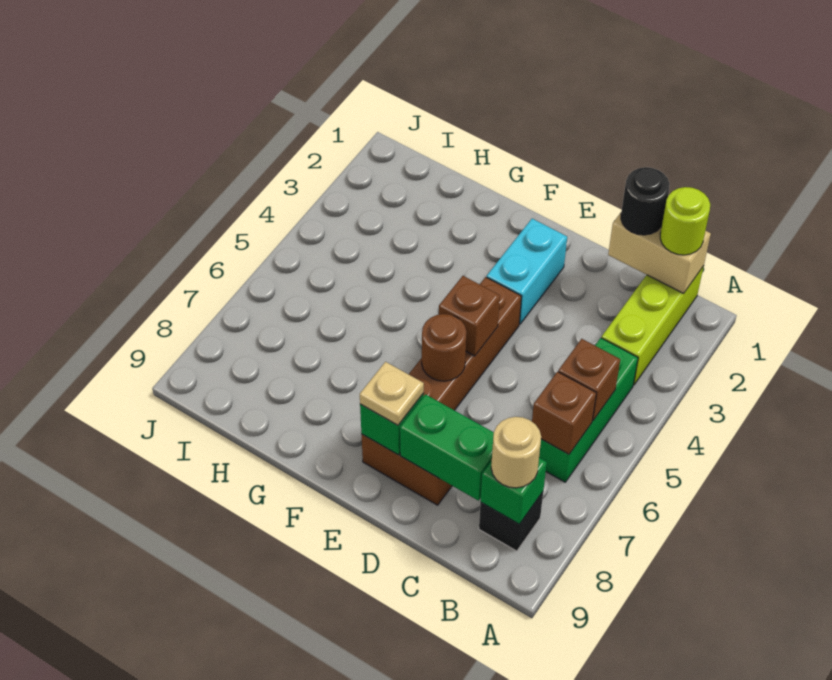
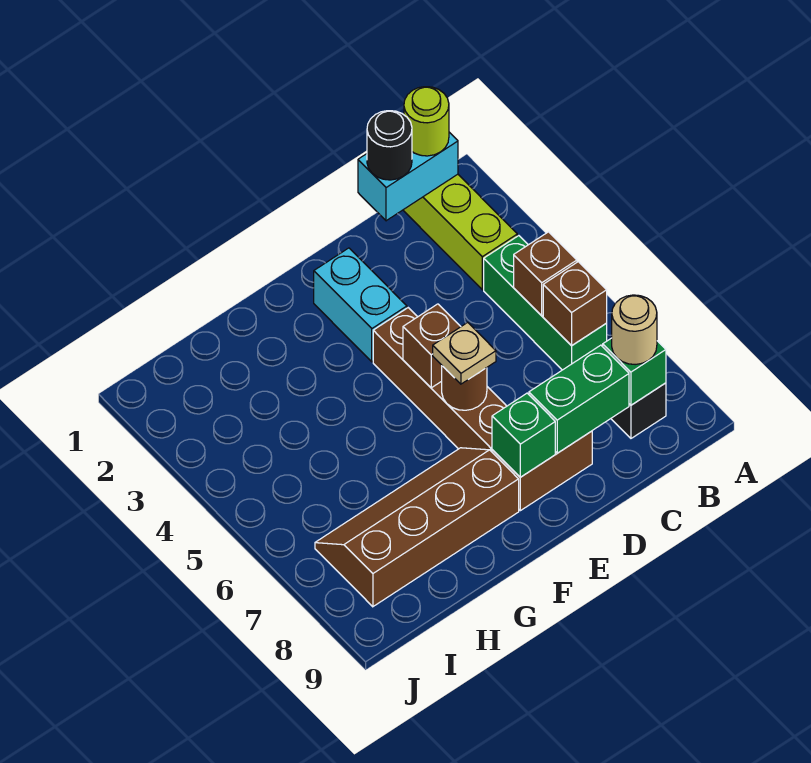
tan 1x2 brick [608,213,711,293] -> cyan 1x2 brick [358,132,458,221]
tan 1x1 plate [360,362,424,425] -> tan 1x1 plate moved to [433,322,496,384]
none -> brown 2x4 slope [315,448,519,607]

